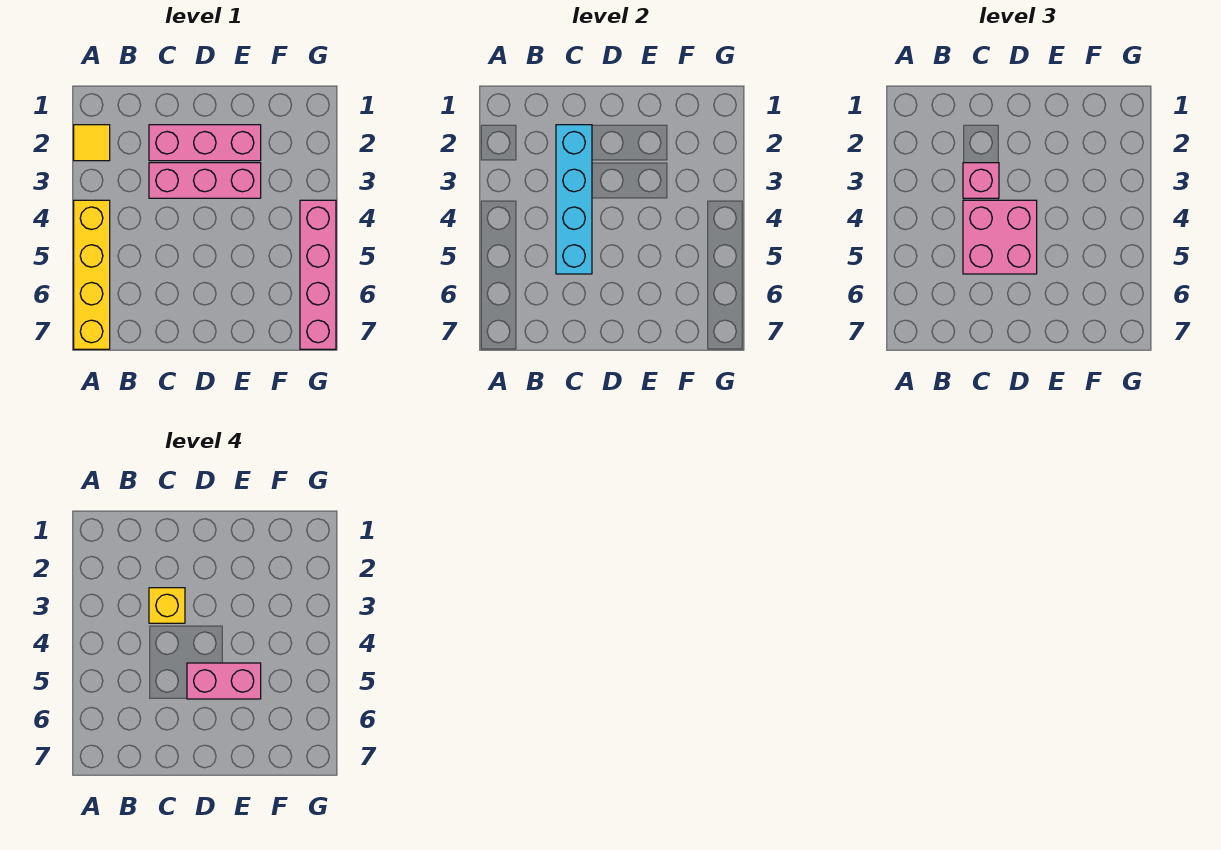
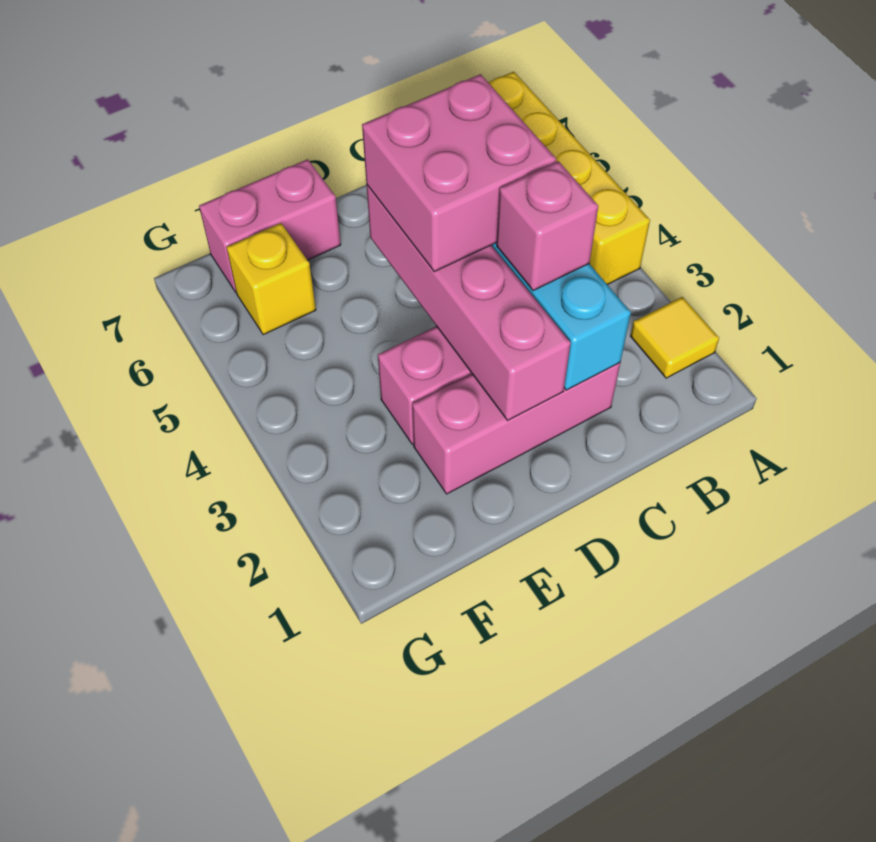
yellow 1x1 brick [149,588,185,623] -> yellow 1x1 brick moved to [227,223,316,335]
pink 1x2 brick [187,663,261,699] -> pink 1x2 brick moved to [199,159,341,292]
pink 1x4 brick [300,200,336,349] -> pink 1x4 brick moved to [366,185,571,420]

